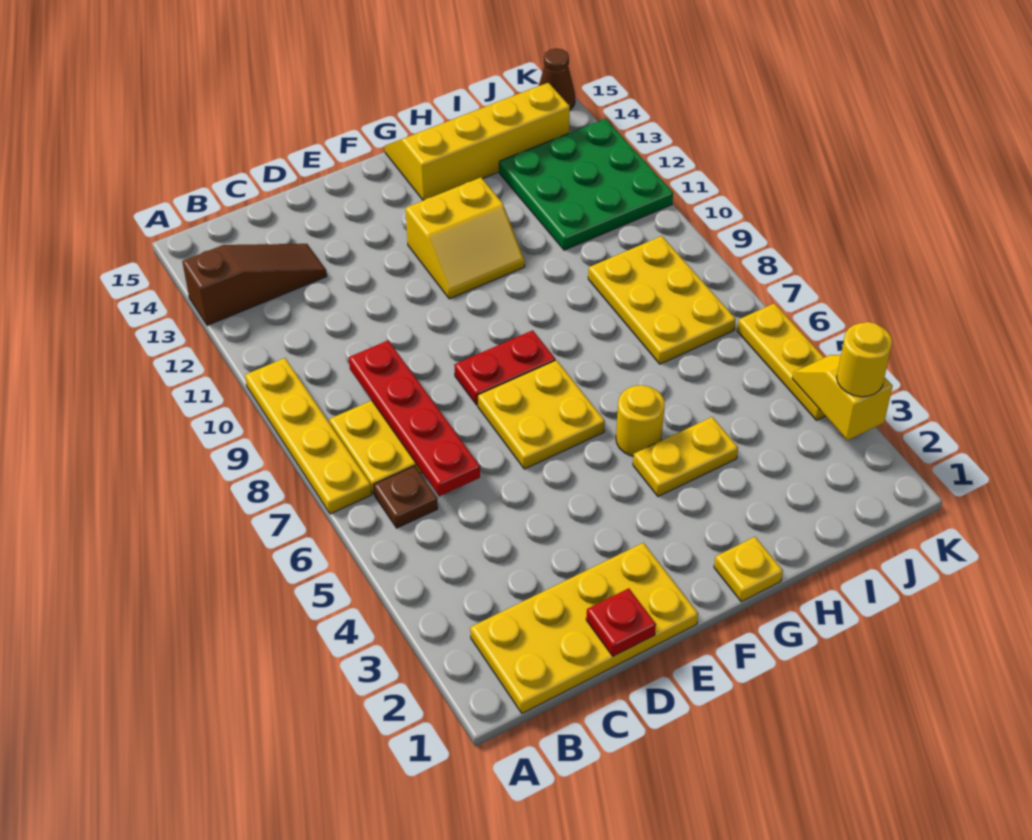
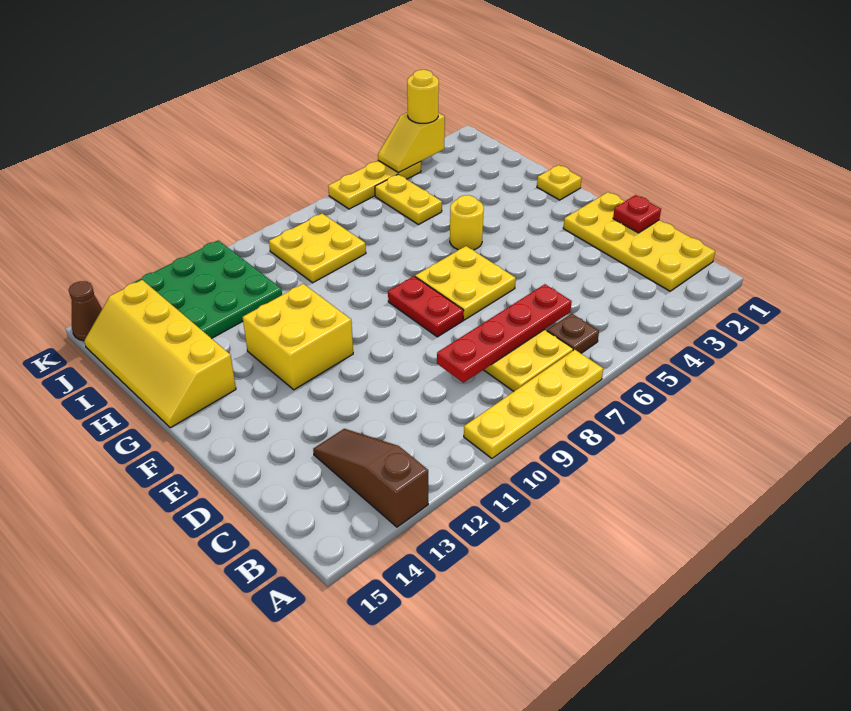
yellow 2x2 slope [406,178,525,299] -> yellow 2x2 brick [243,284,353,390]
yellow 1x2 plate [633,417,738,497] -> yellow 1x2 plate moved to [375,174,442,225]
yellow 2x3 plate [588,236,736,364] -> yellow 2x2 plate [269,213,366,283]

